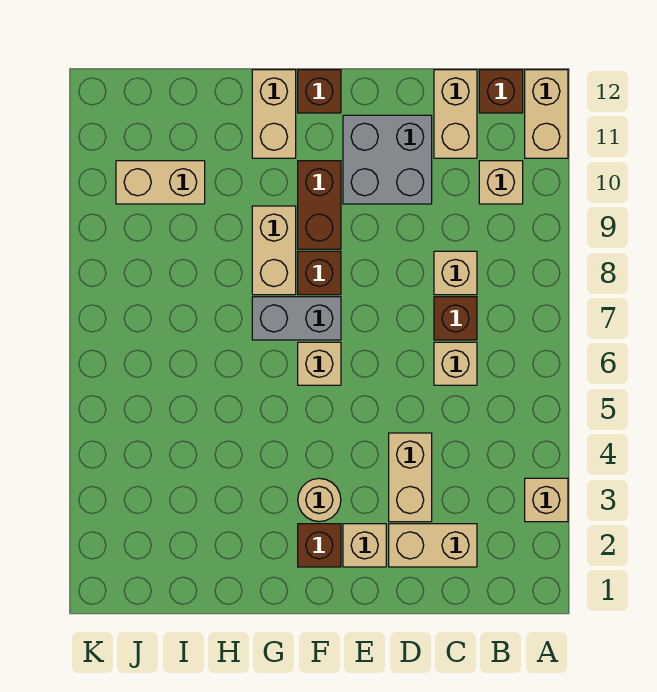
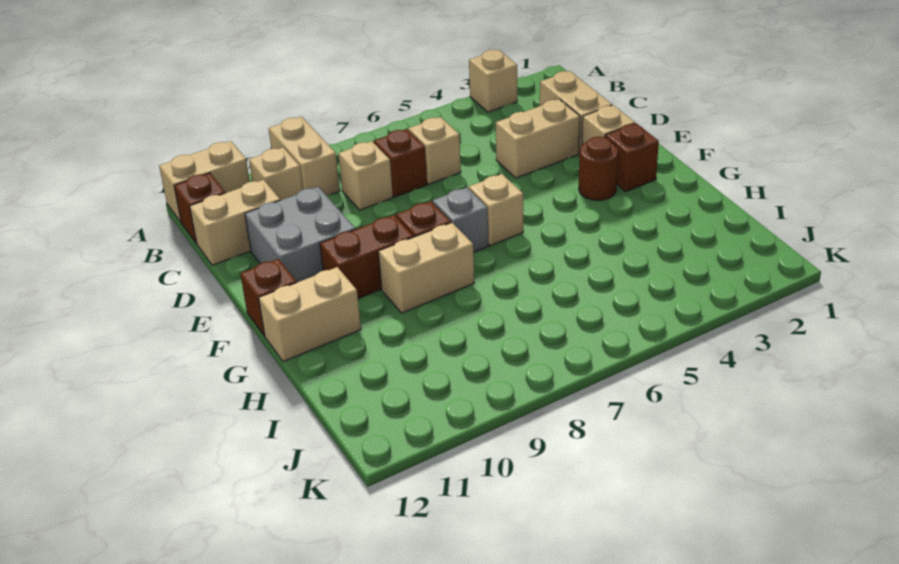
tan 1x1 round brick [298,478,341,522] -> brown 1x1 round brick [579,137,618,200]
grey 1x2 brick [252,297,341,340] -> grey 1x1 brick [432,187,488,253]
tan 1x2 brick [116,161,205,204] -> tan 1x2 brick moved to [269,117,340,195]

